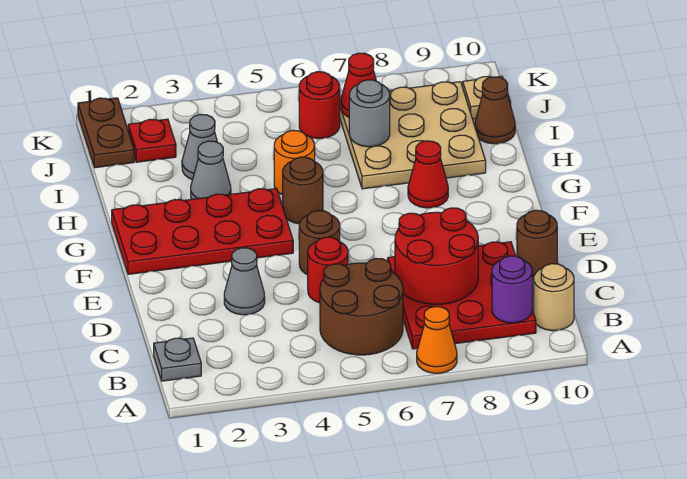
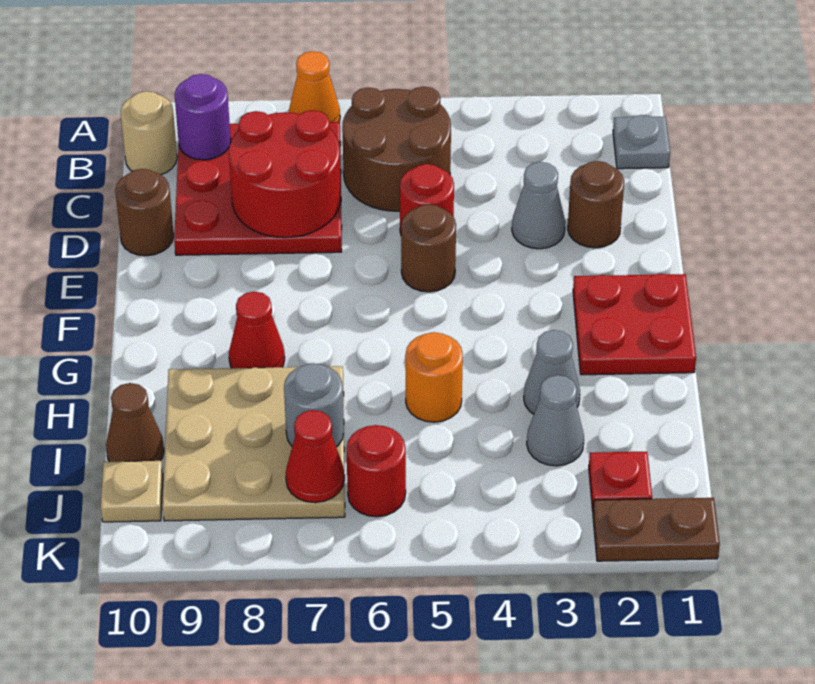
red 2x4 plate [112,189,293,274] -> red 2x2 plate [573,274,696,375]
brown 1x1 round brick [283,157,323,224] -> brown 1x1 round brick moved to [568,161,624,248]
brown 1x2 plate [78,98,134,168] -> brown 1x2 plate turned to [593,498,720,561]

